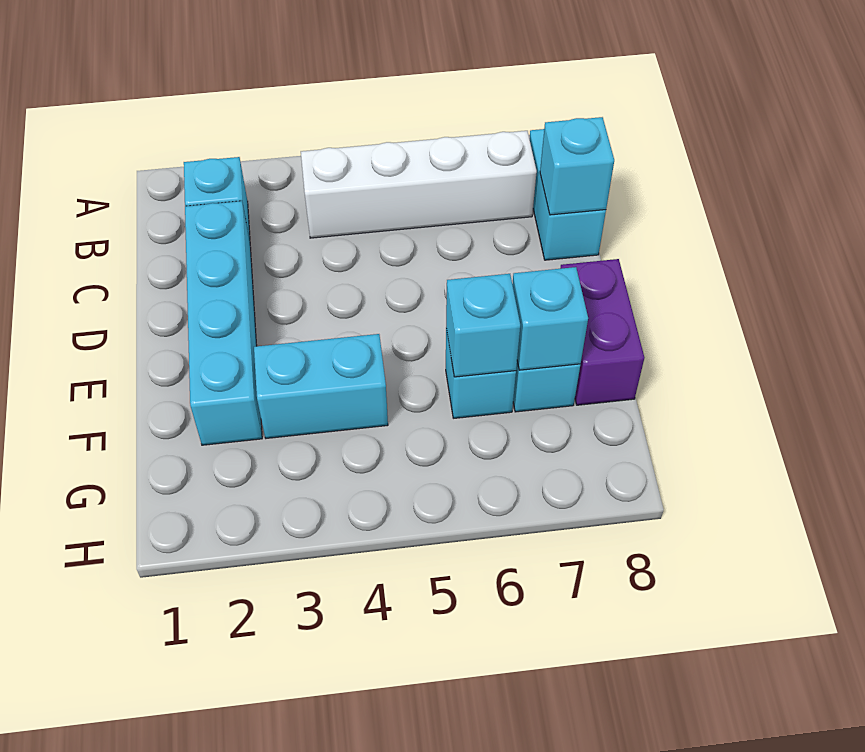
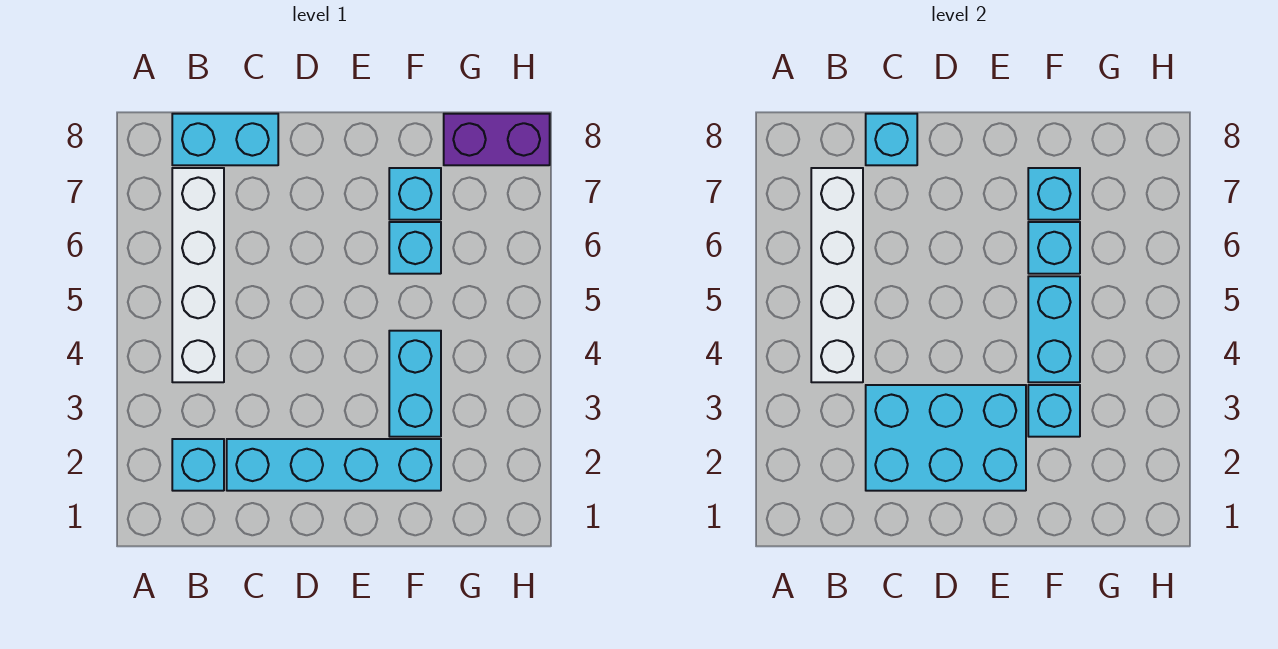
none -> white 1x4 brick [811,168,863,382]
none -> cyan 2x3 brick [866,385,1026,491]
purple 1x2 brick [560,259,644,405] -> purple 1x2 brick moved to [444,114,550,165]
none -> cyan 1x1 brick [1028,385,1080,437]
none -> cyan 1x2 brick [1028,276,1080,382]

